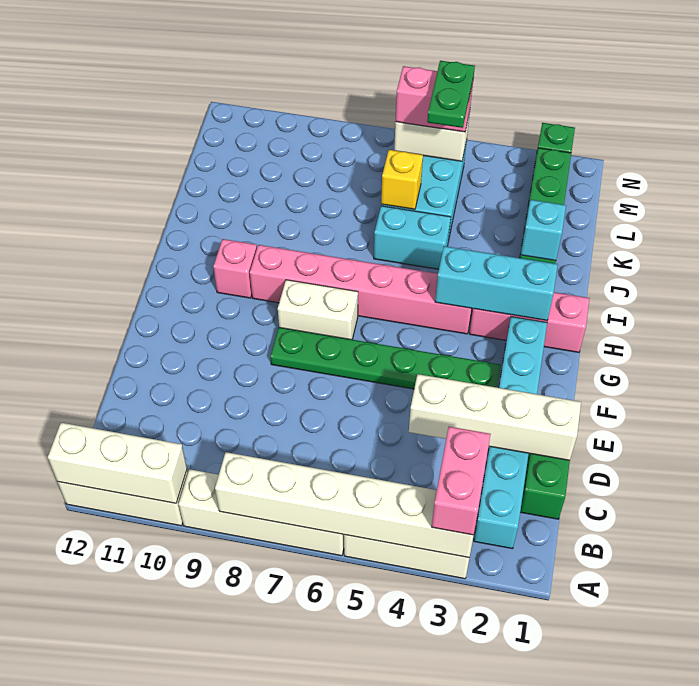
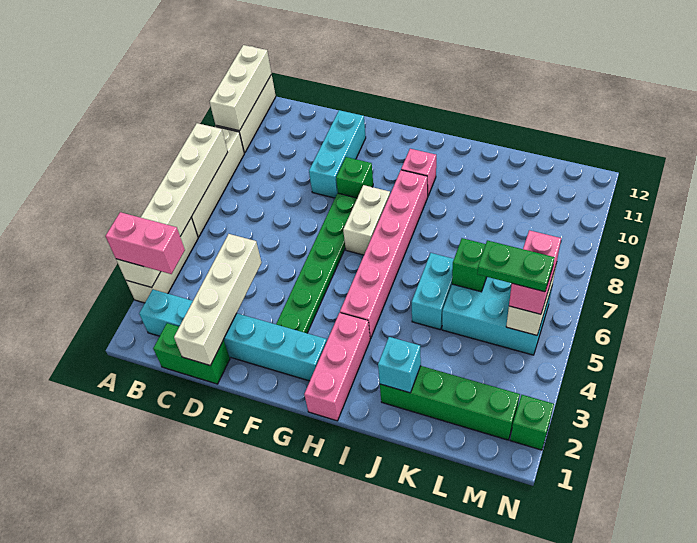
none -> green 1x1 brick [336,157,373,198]
cyan 1x3 brick [435,246,558,321] -> cyan 1x3 brick moved to [309,110,366,198]
yellow 1x1 brick [381,150,423,209] -> green 1x1 brick [452,238,487,292]

